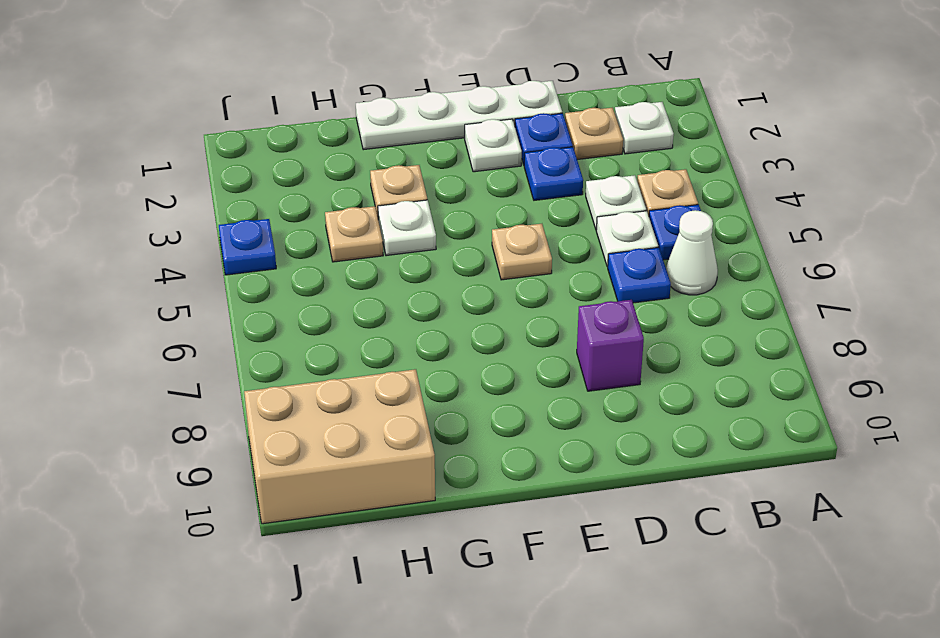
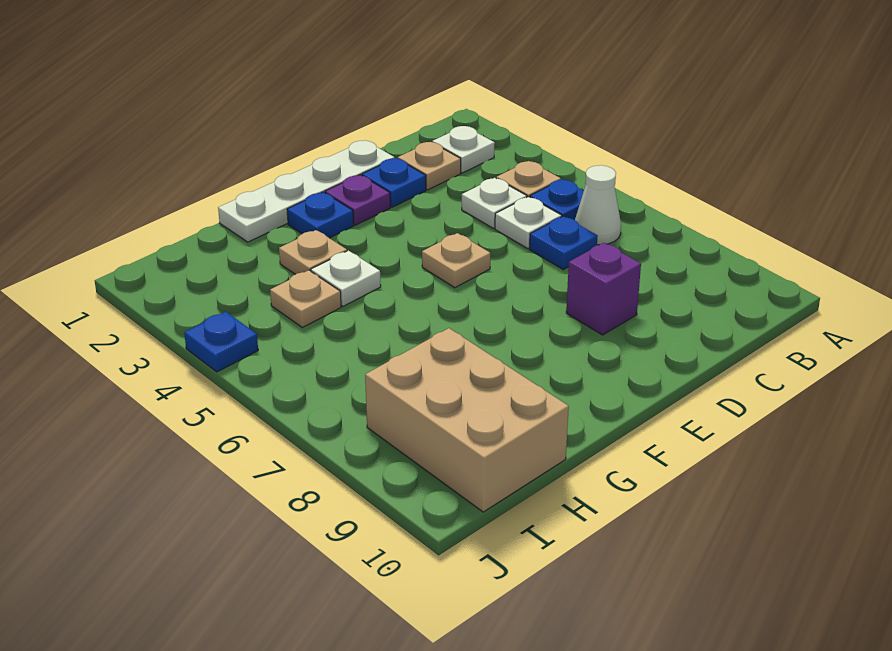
blue 1x1 plate [524,147,583,200] -> blue 1x1 plate moved to [287,192,354,238]
white 1x1 plate [465,119,522,172] -> purple 1x1 plate [325,175,390,225]
tan 2x3 brick [244,369,435,524] -> tan 2x3 brick turned to [365,328,569,512]

